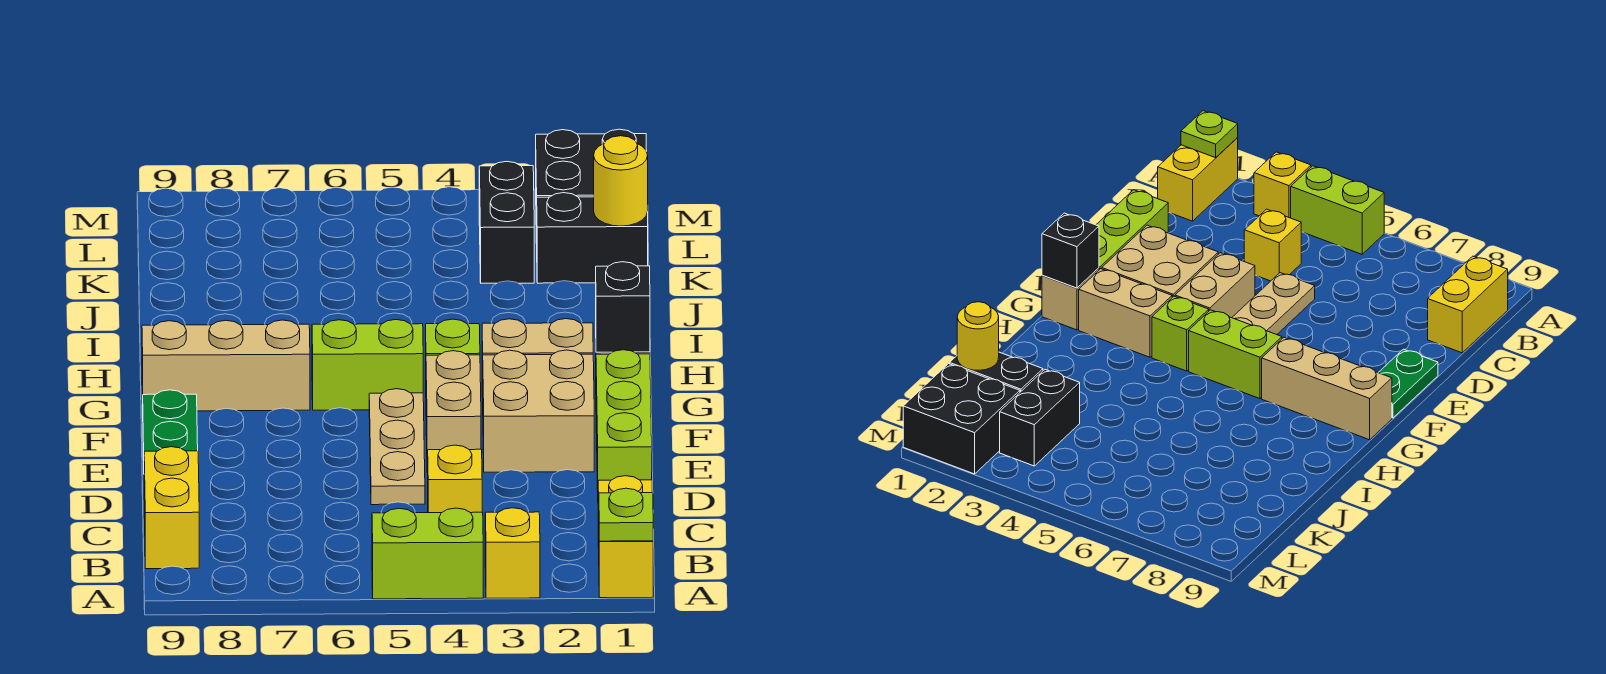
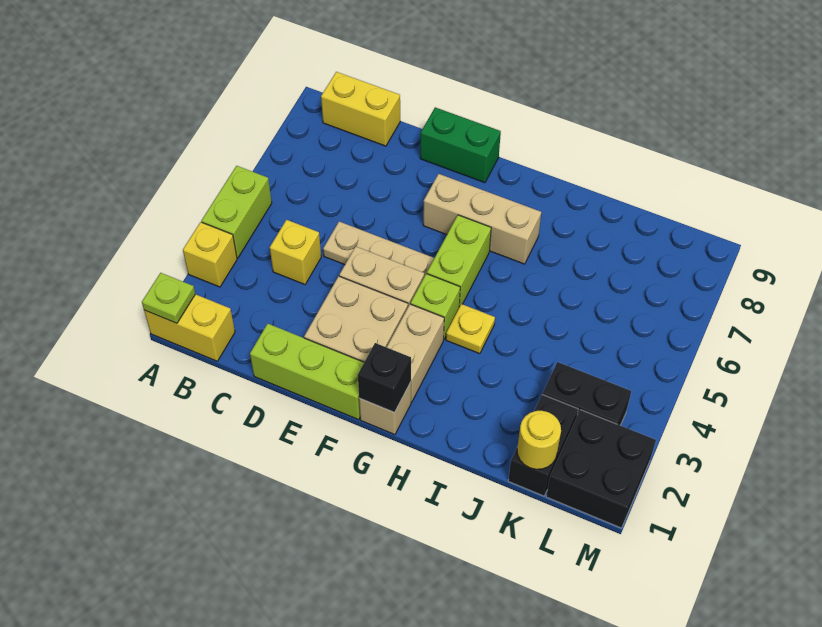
green 1x2 plate [143,390,198,460] -> green 1x2 brick [420,107,501,183]
tan 1x3 brick [142,320,310,411] -> tan 1x3 brick turned to [423,174,541,264]
none -> yellow 1x1 plate [446,304,495,354]

